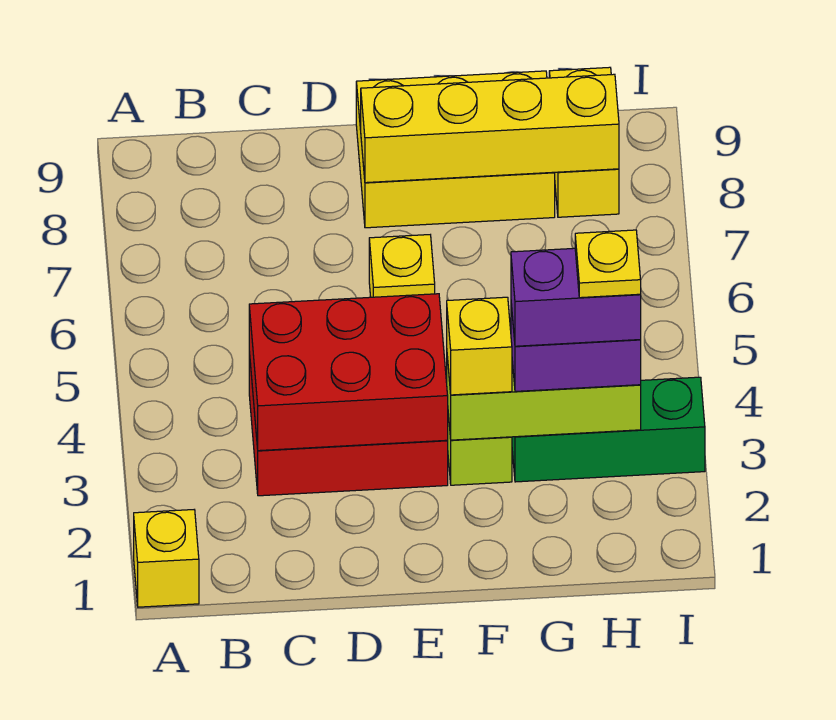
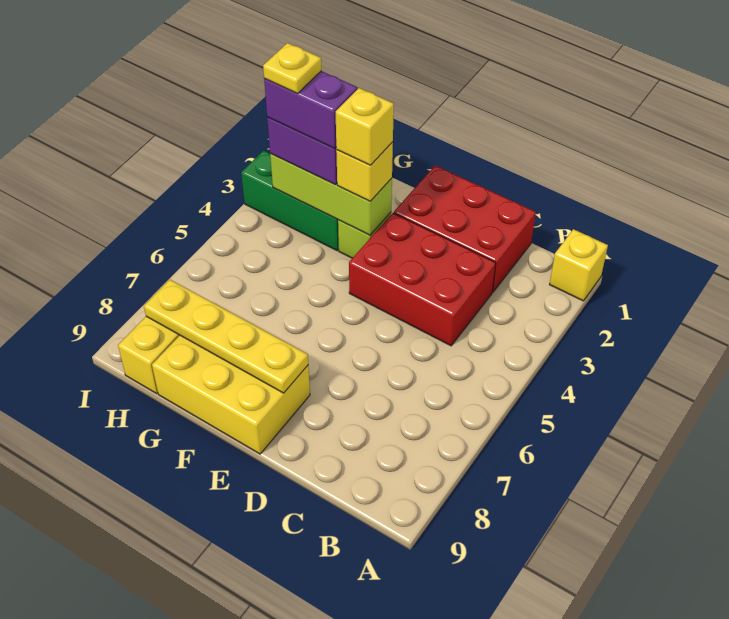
red 2x3 brick [249,294,448,451] -> red 2x3 brick moved to [394,166,536,292]
yellow 1x1 brick [369,235,435,297] -> yellow 1x1 brick moved to [336,88,394,165]
yellow 1x4 brick [361,74,619,183] -> yellow 1x4 plate [144,280,308,393]

